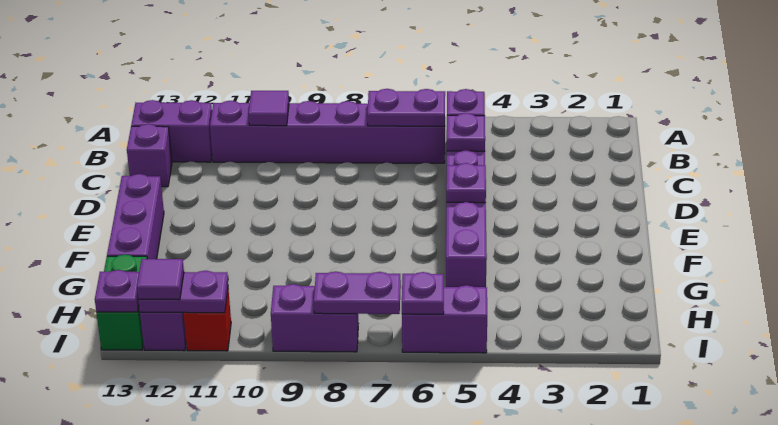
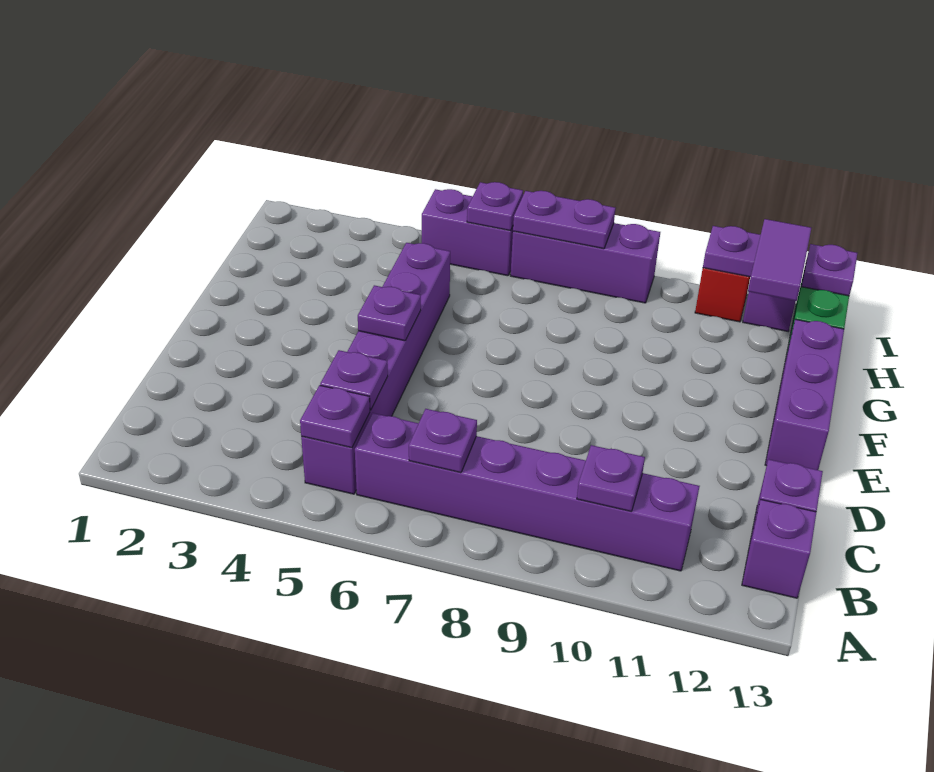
purple 1x2 plate [367,89,445,126] -> purple 1x1 plate [409,409,477,473]
purple 1x1 tile [249,91,289,126] -> purple 1x1 plate [577,445,645,511]
purple 1x2 brick [131,100,212,162] -> purple 1x1 brick [742,499,816,598]
purple 1x2 brick [271,284,359,352] -> purple 1x3 brick [511,223,660,303]
purple 1x1 tile [137,259,184,300] -> purple 1x2 tile [748,219,811,301]

